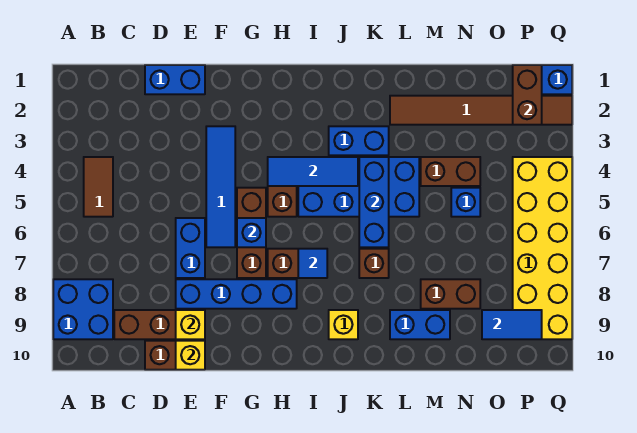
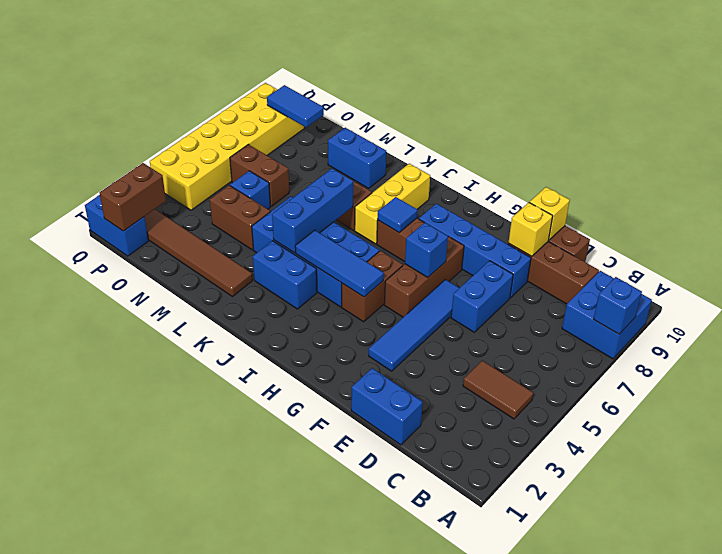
none -> blue 1x1 brick [594,277,642,334]
brown 1x2 tile [84,157,113,217] -> brown 1x2 tile turned to [463,361,533,419]
yellow 1x1 brick [329,310,358,339] -> yellow 1x3 brick [355,164,430,244]
brown 1x2 brick [421,279,480,309] -> brown 1x2 brick moved to [230,145,289,206]

